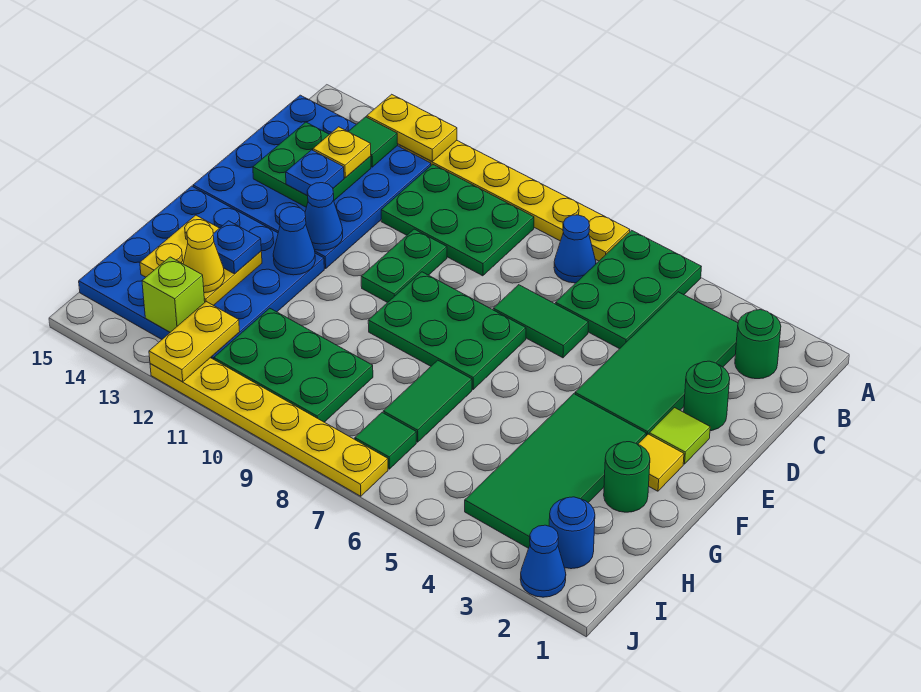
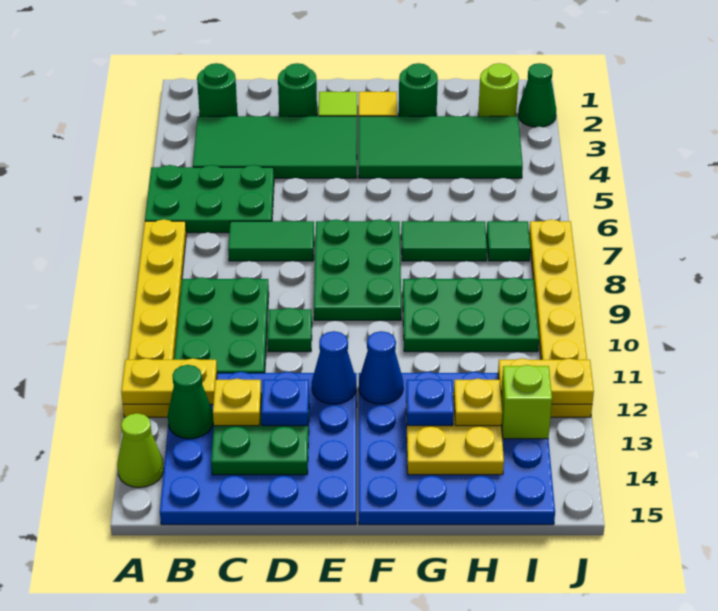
yellow 1x2 plate [367,94,457,161] -> yellow 1x2 plate turned to [121,358,217,405]
none -> lime 1x1 cone [117,413,164,488]
blue 1x1 cone [554,215,596,283] -> none
green 1x1 tile [348,117,398,167] -> green 1x1 cone [168,365,213,439]
green 1x2 tile [493,285,588,358] -> green 1x2 tile turned to [228,221,314,261]
green 1x2 plate [361,229,447,303] -> green 1x1 plate [268,308,312,352]
green 2x3 plate [214,308,373,422] -> green 2x3 plate turned to [403,277,539,352]
yellow 1x1 cone [183,224,224,293] -> yellow 1x1 plate [454,379,502,426]
blue 1x1 round brick [549,497,595,569] -> lime 1x1 round brick [478,63,519,116]
blue 1x1 cone [520,525,566,597] -> green 1x1 cone [518,63,556,127]

